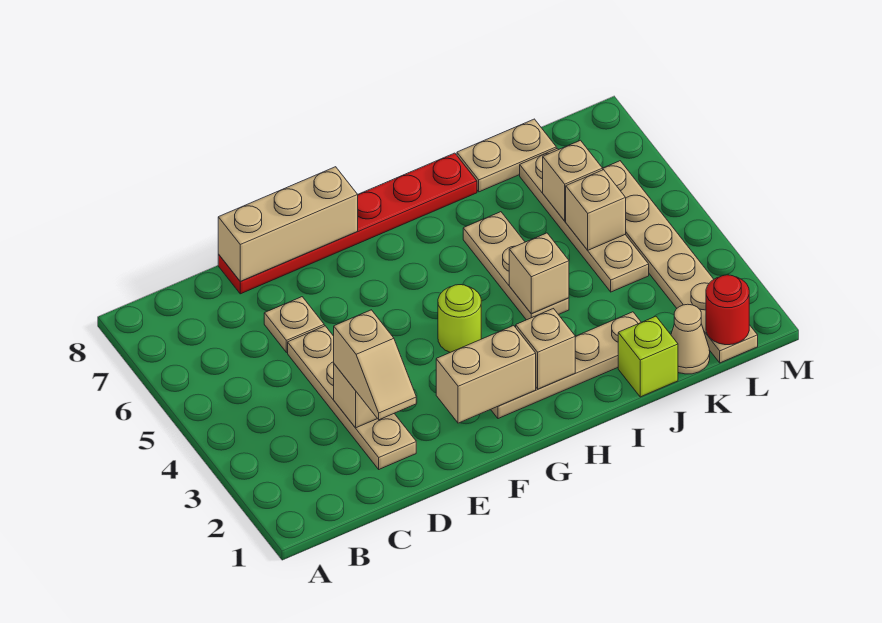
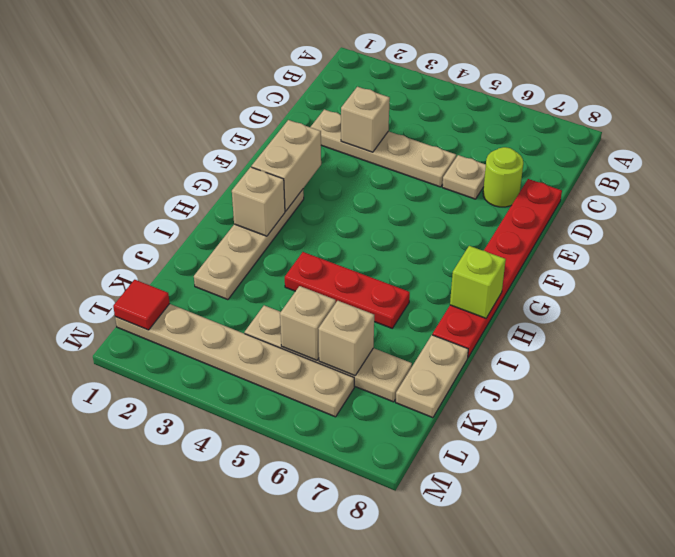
tan 1x2 slope [334,310,416,420] -> none
tan 1x3 brick [218,167,358,282] -> none
lime 1x1 round brick [438,285,481,352] -> lime 1x1 round brick moved to [483,147,523,207]
tan 1x3 plate [463,212,569,320] -> red 1x3 plate [285,252,410,328]
tan 1x1 brick [509,233,569,314] -> none
lime 1x1 brick [618,316,678,397] -> lime 1x1 brick moved to [450,246,506,318]
tan 1x1 cone [671,304,710,374] -> none
red 1x1 round brick [706,275,749,345] -> red 1x1 tile [113,280,170,330]

